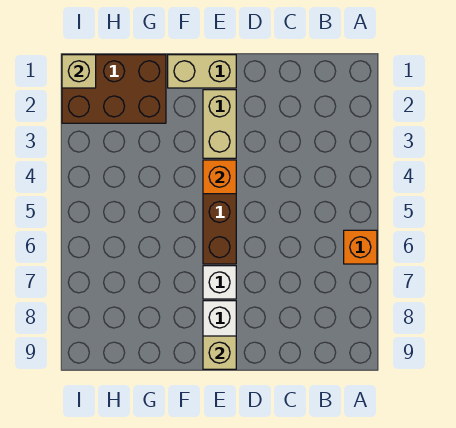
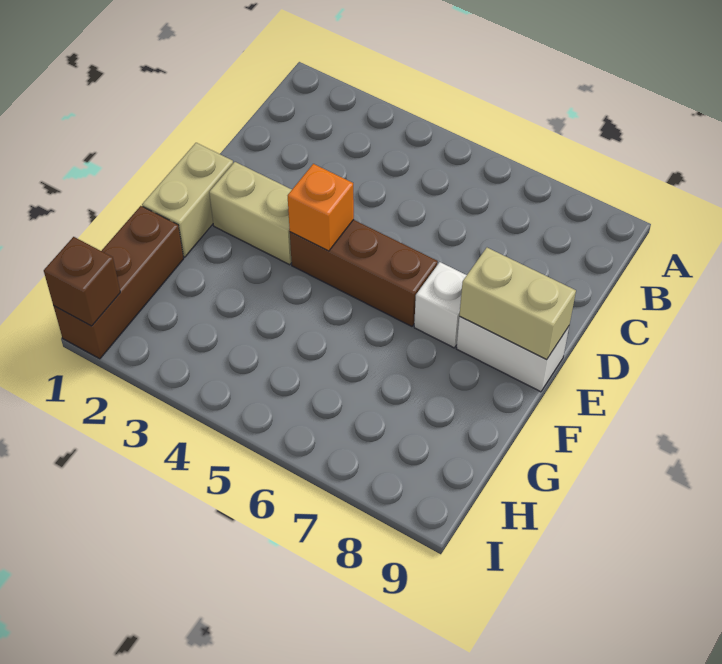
orange 1x1 brick [344,230,377,264] -> none
tan 1x1 brick [203,336,236,369] -> tan 1x2 brick [459,248,576,360]
brown 2x3 brick [62,55,166,123] -> brown 1x3 brick [54,206,184,359]
tan 1x1 brick [62,55,96,88] -> brown 1x1 brick [44,237,120,326]

